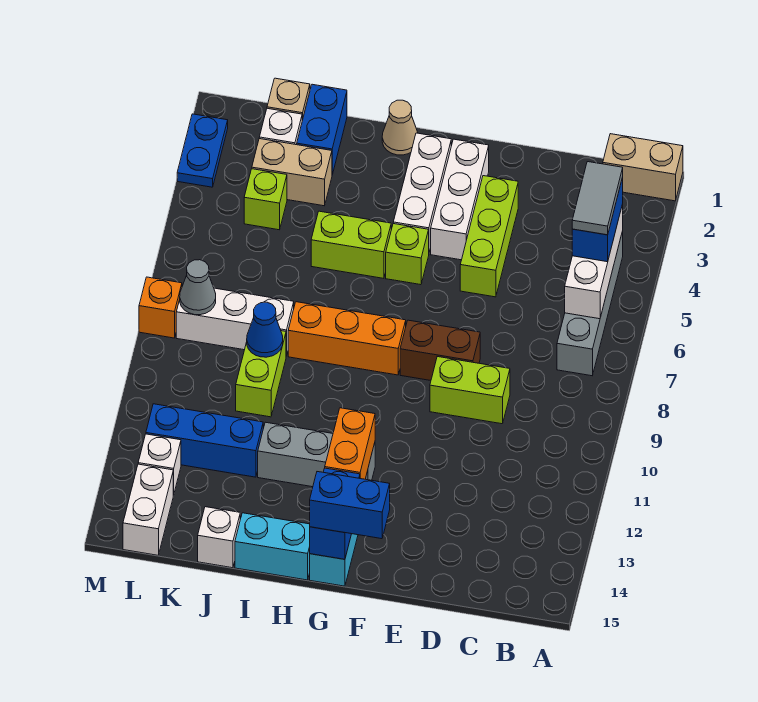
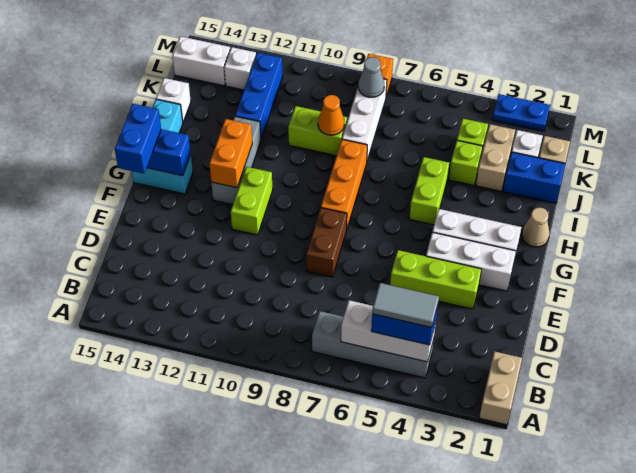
lime 1x2 brick [430,357,510,424] -> lime 1x2 brick moved to [231,167,273,235]
lime 1x1 brick [386,224,429,285] -> lime 1x1 brick moved to [449,141,483,185]
orange 1x2 brick [325,408,375,479] -> orange 1x2 brick turned to [209,119,252,188]
blue 1x1 cone [247,302,283,357] -> orange 1x1 cone [318,95,344,135]

